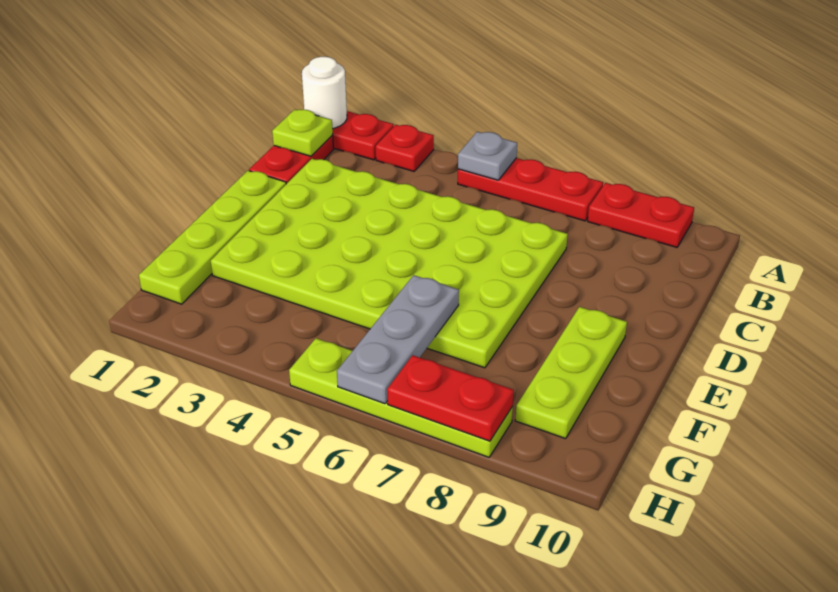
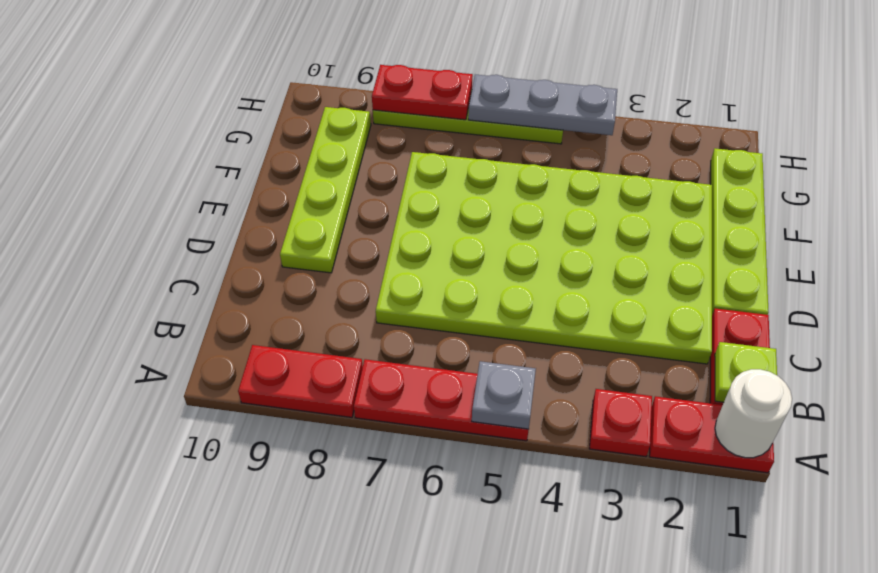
lime 1x3 plate [515,307,627,439] -> lime 1x4 plate [280,107,371,273]
grey 1x3 plate [337,275,459,404] -> grey 1x3 plate turned to [468,75,617,135]

